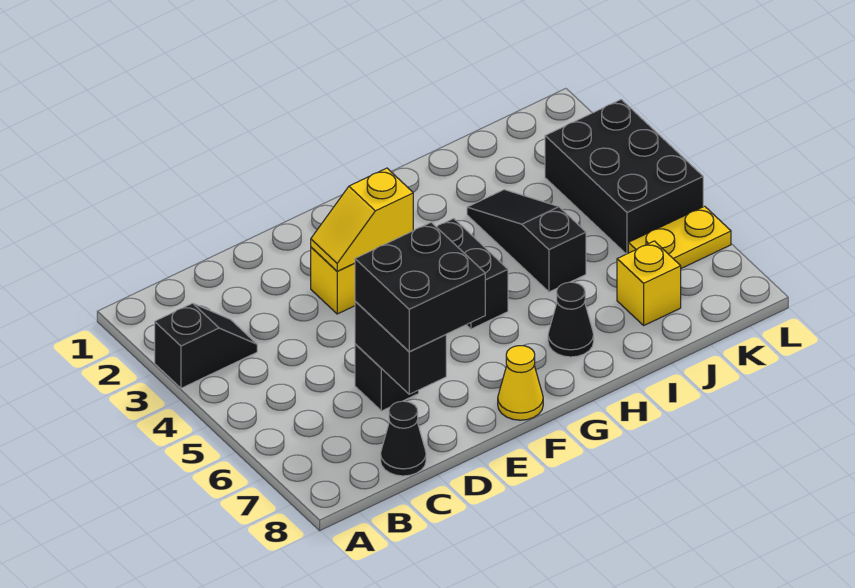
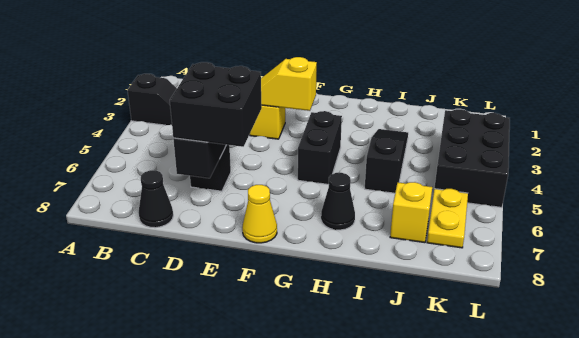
yellow 1x2 plate [628,206,731,268] -> yellow 1x2 plate turned to [427,189,468,248]

